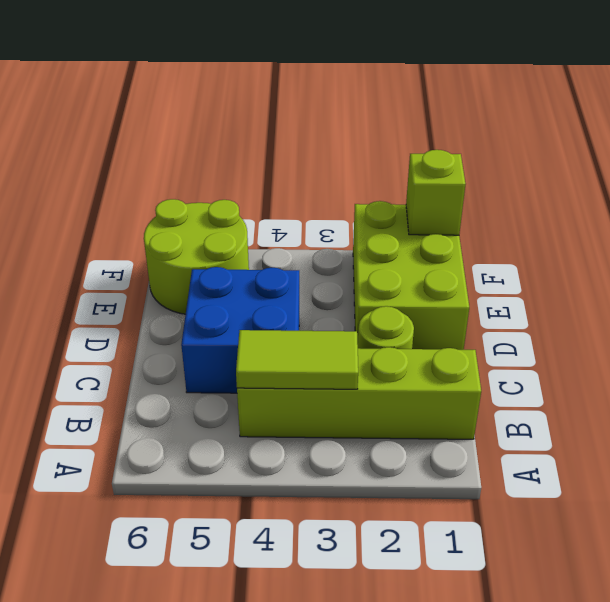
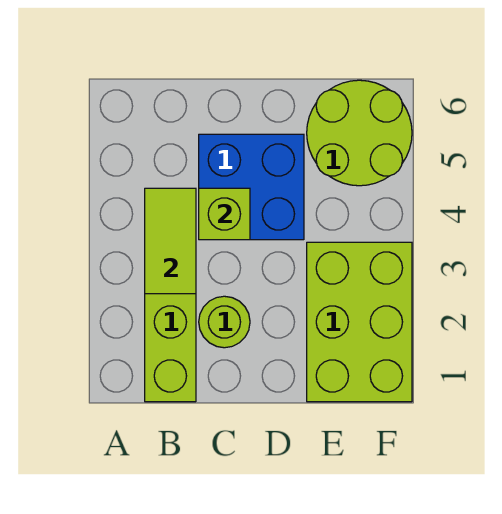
lime 2x3 brick [353,201,469,350] -> lime 2x3 brick turned to [307,242,412,402]
lime 1x1 brick [406,150,466,235] -> lime 1x1 brick moved to [199,188,250,240]

